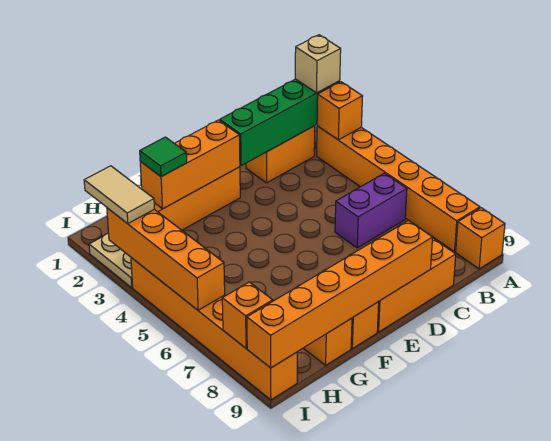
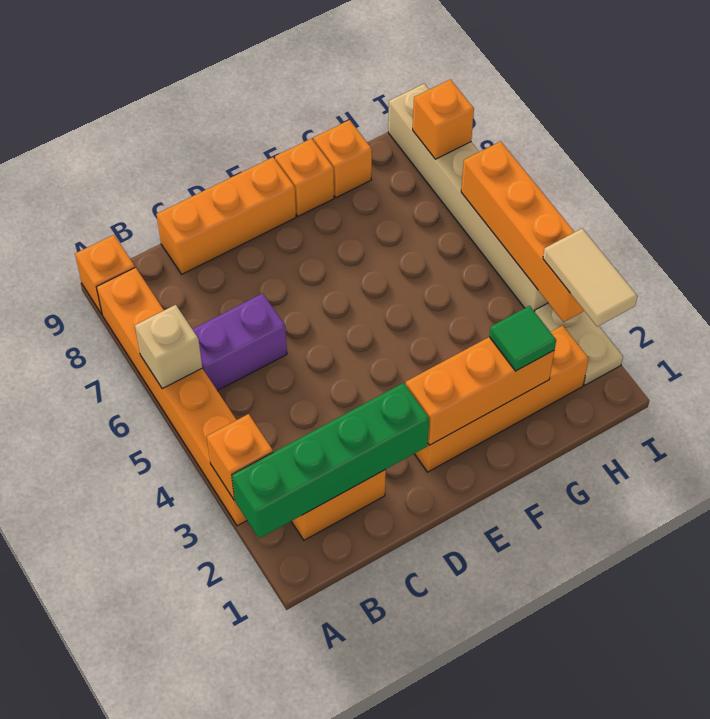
tan 1x1 brick [295,35,341,93] -> tan 1x1 brick moved to [135,305,202,389]
orange 1x6 brick [247,220,433,368] -> none
orange 1x6 brick [131,258,297,400] -> tan 1x6 brick [388,84,548,312]

